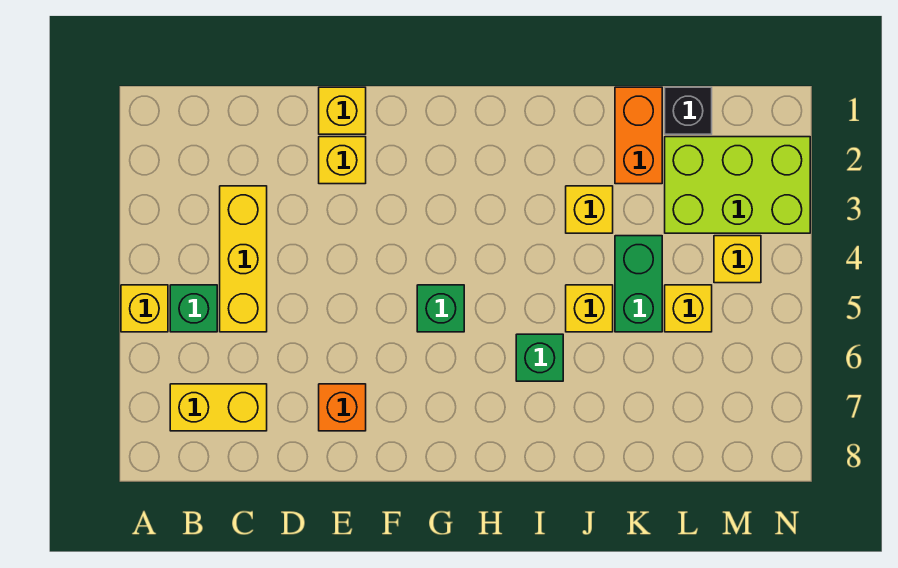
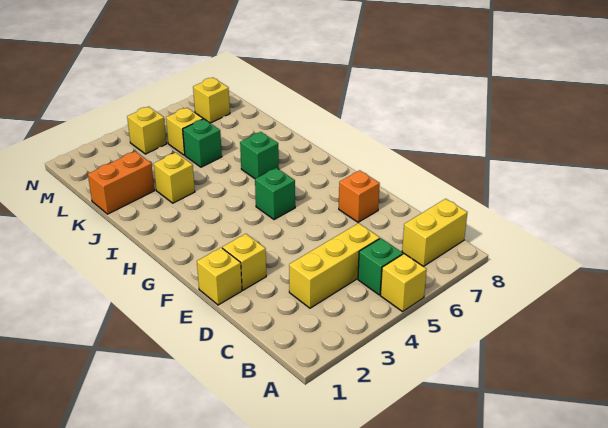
yellow 1x2 brick [170,384,267,431] -> yellow 1x2 brick turned to [402,199,468,267]
yellow 1x1 brick [566,285,613,332] -> yellow 1x1 brick moved to [193,78,230,123]
green 1x2 brick [615,236,662,332] -> green 1x1 brick [183,119,222,167]
black 1x1 brick [665,87,712,134] -> none
lime 2x3 brick [665,137,810,233] -> none

